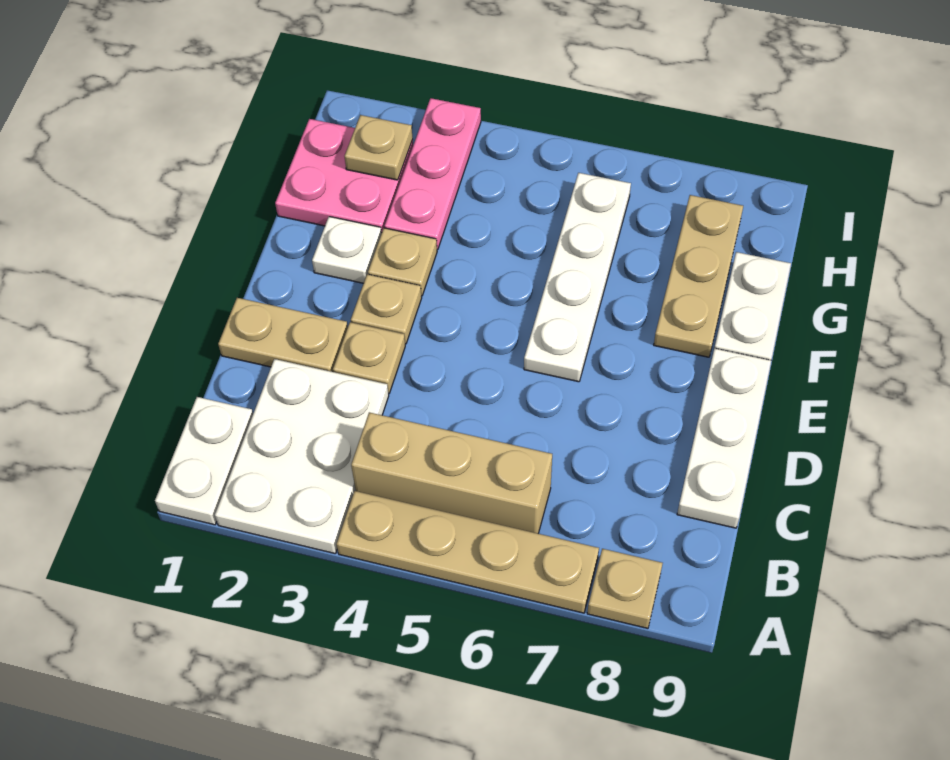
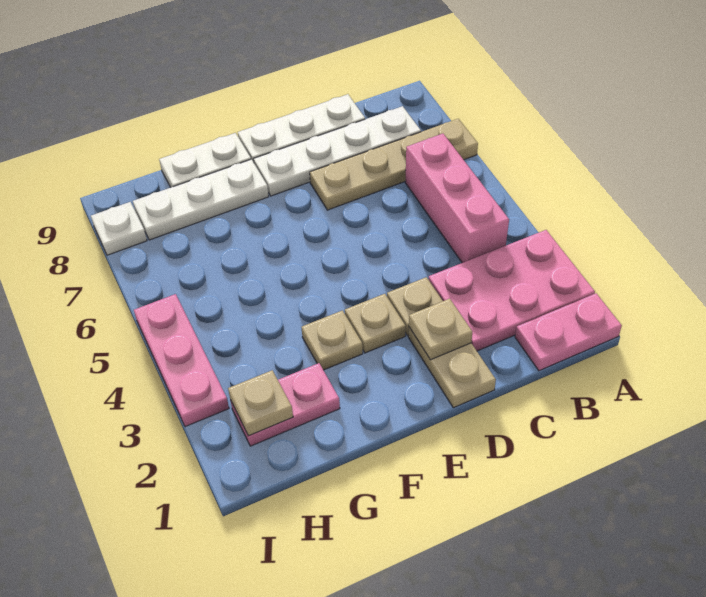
white 1x2 plate [155,397,253,525] -> pink 1x2 plate [515,293,622,371]
white 2x3 plate [215,359,389,554] -> pink 2x3 plate [428,230,595,351]
tan 1x4 plate [336,491,599,613] -> tan 1x4 plate turned to [310,119,478,210]
tan 1x1 plate [587,549,663,628] -> tan 1x1 plate moved to [409,299,472,360]
tan 1x3 brick [351,412,552,533] -> pink 1x3 brick [405,134,509,263]
white 1x4 plate [524,173,631,382] -> white 1x4 plate moved to [254,106,421,196]
white 1x1 plate [312,217,382,283] -> white 1x1 plate moved to [91,202,147,255]
tan 1x3 plate [654,195,743,357] -> white 1x3 plate [133,159,269,240]
pink 2x2 plate [275,119,413,233] -> pink 1x2 plate [230,363,340,446]
pink 1x3 plate [384,98,481,250] -> pink 1x3 plate turned to [134,294,229,427]

